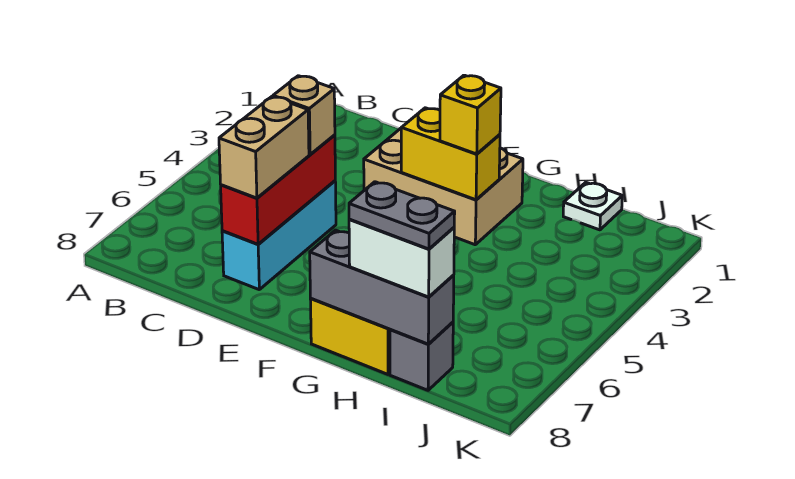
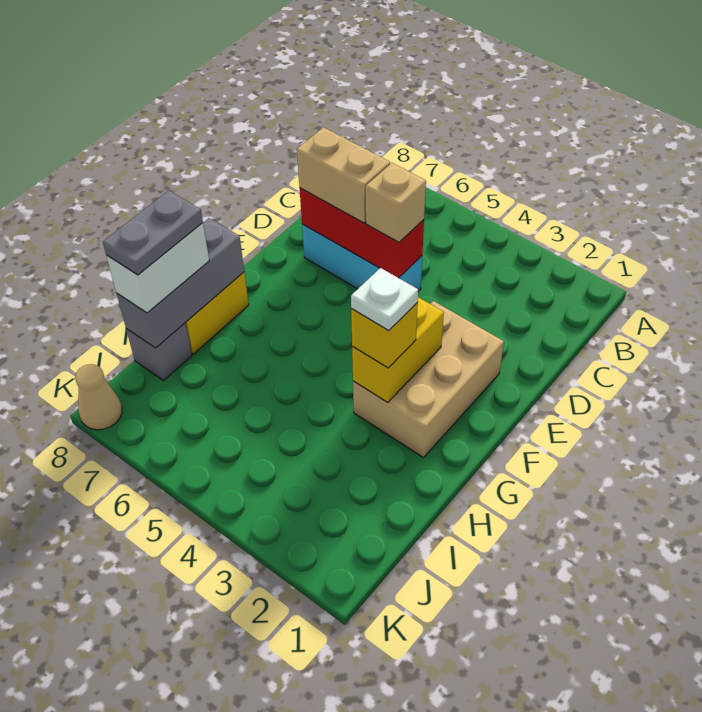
white 1x1 plate [563,182,622,230] -> white 1x1 plate moved to [351,268,418,331]
none -> tan 1x1 cone [75,364,122,430]

